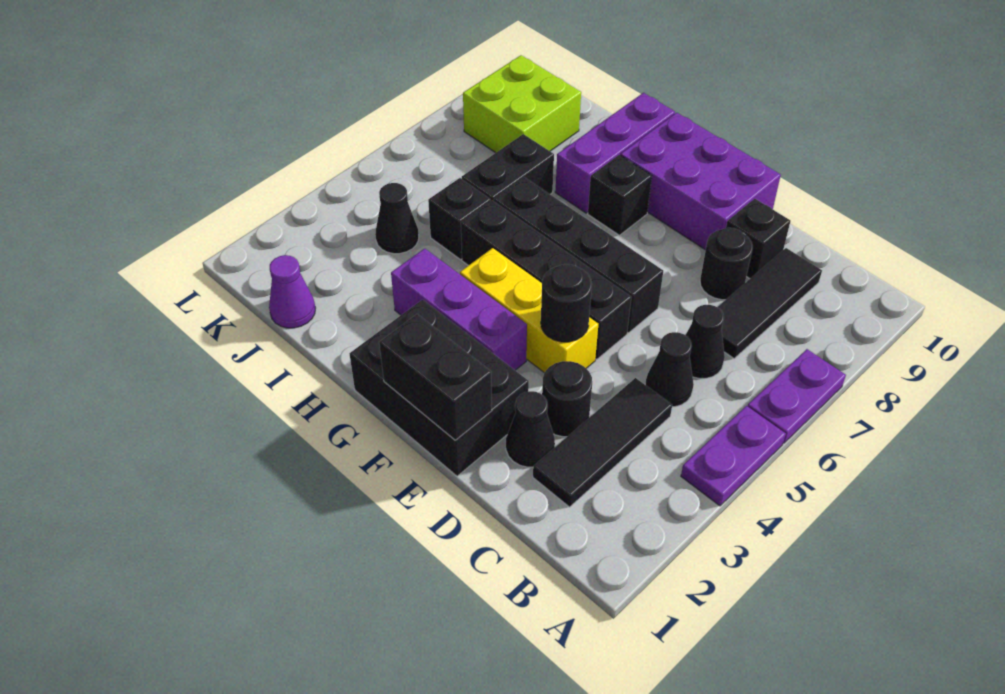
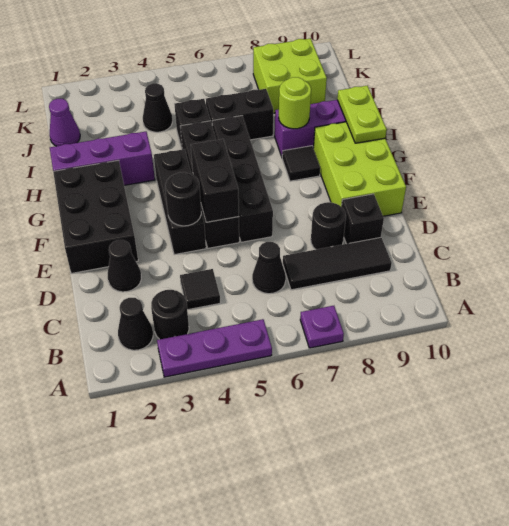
purple 1x2 plate [681,406,786,506] -> purple 1x3 plate [157,319,272,377]
purple 1x2 plate [748,349,846,443] -> purple 1x1 plate [300,306,344,348]
black 1x3 tile [533,378,672,507] -> black 1x1 tile [180,269,220,310]
black 1x1 cone [645,332,694,407] -> black 1x1 cone moved to [118,298,153,350]
black 1x1 round brick [542,361,592,437] -> black 1x1 round brick moved to [151,290,189,339]
black 1x2 brick [379,314,492,440] -> black 1x2 brick moved to [191,139,239,222]
yellow 1x3 brick [460,248,598,373] -> black 1x3 brick [154,149,206,255]
purple 2x3 brick [621,113,781,250] -> lime 2x3 brick [313,122,406,216]
purple 1x3 brick [391,248,527,370] -> purple 1x3 brick turned to [50,132,155,185]
black 1x1 brick [588,155,652,235] -> black 1x1 tile [282,146,320,181]
none -> lime 1x2 plate [337,86,387,143]
none -> lime 1x1 round brick [279,77,311,129]

